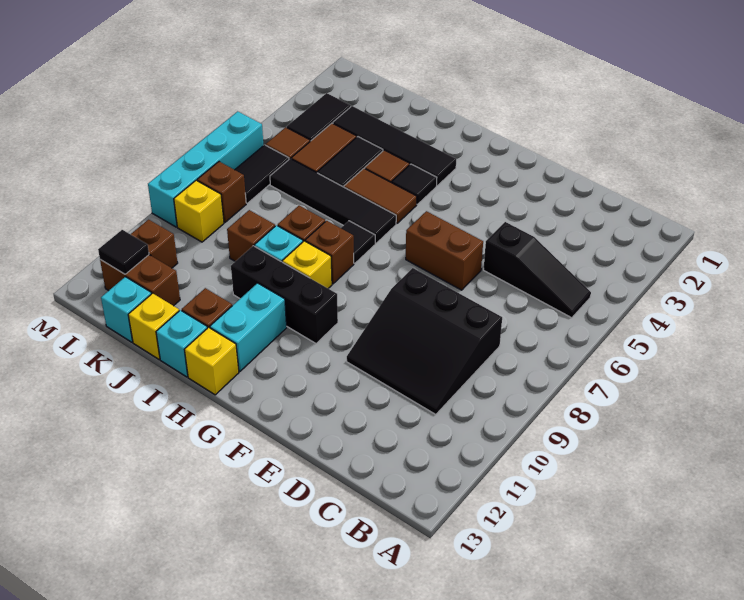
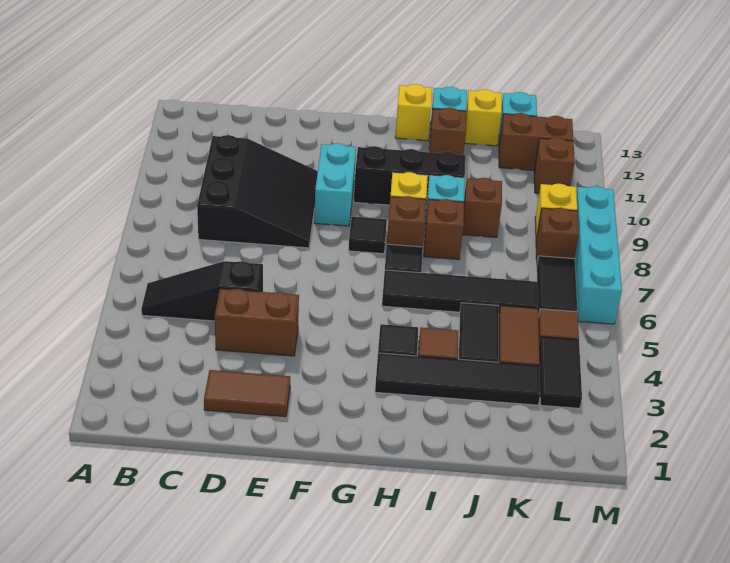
black 3x3 slope [347,268,502,414] -> black 3x3 slope turned to [197,135,318,248]
brown 1x2 brick [406,211,483,290] -> brown 1x2 brick moved to [215,289,299,356]
brown 1x2 tile [344,168,417,224] -> brown 1x2 tile moved to [204,370,290,417]
cyan 1x2 brick [210,283,287,371] -> cyan 1x2 brick moved to [314,143,356,226]
black 1x1 tile [98,230,149,274] -> black 1x1 tile moved to [348,217,387,254]

